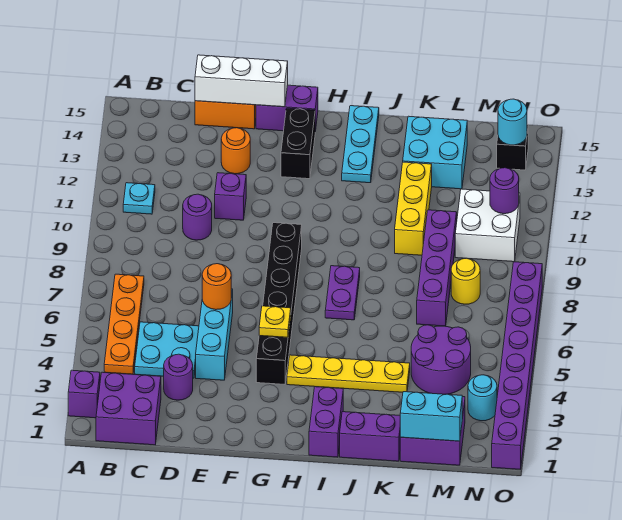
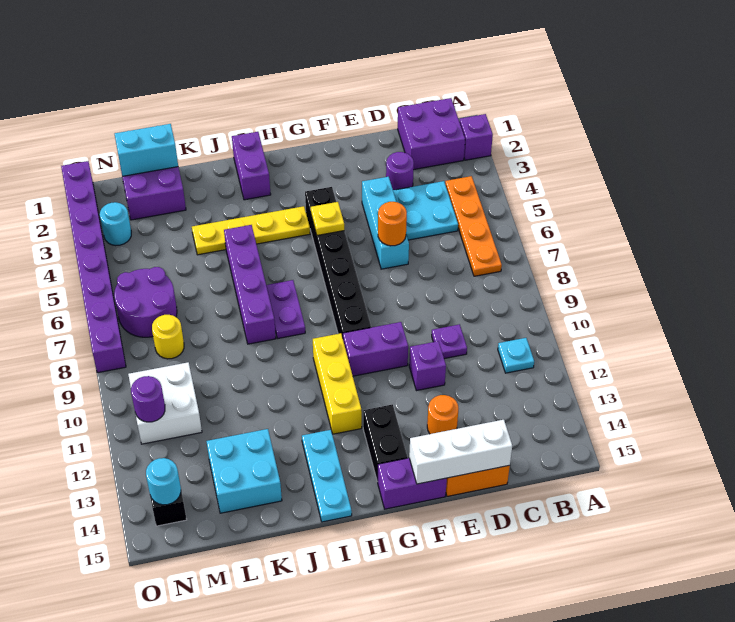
purple 1x1 round brick [183,194,212,240] -> purple 1x1 plate [432,324,467,359]
purple 1x2 brick [340,412,400,461] -> purple 1x2 brick moved to [343,322,408,376]
yellow 1x3 brick [395,162,432,255] -> yellow 1x3 brick moved to [313,333,362,434]
purple 2x2 round brick [411,325,471,394] -> purple 2x2 round brick moved to [114,267,177,337]
purple 1x4 brick [417,210,457,326] -> purple 1x4 brick moved to [224,225,276,344]

